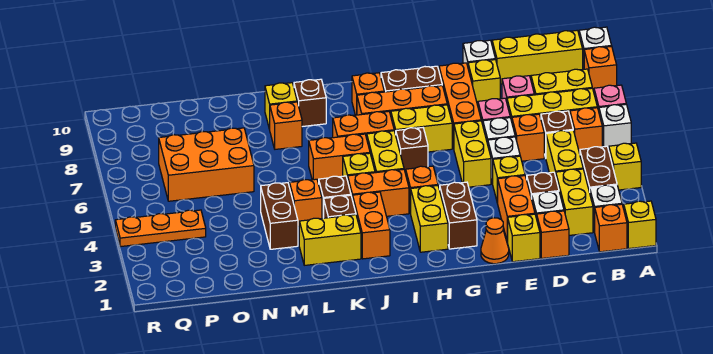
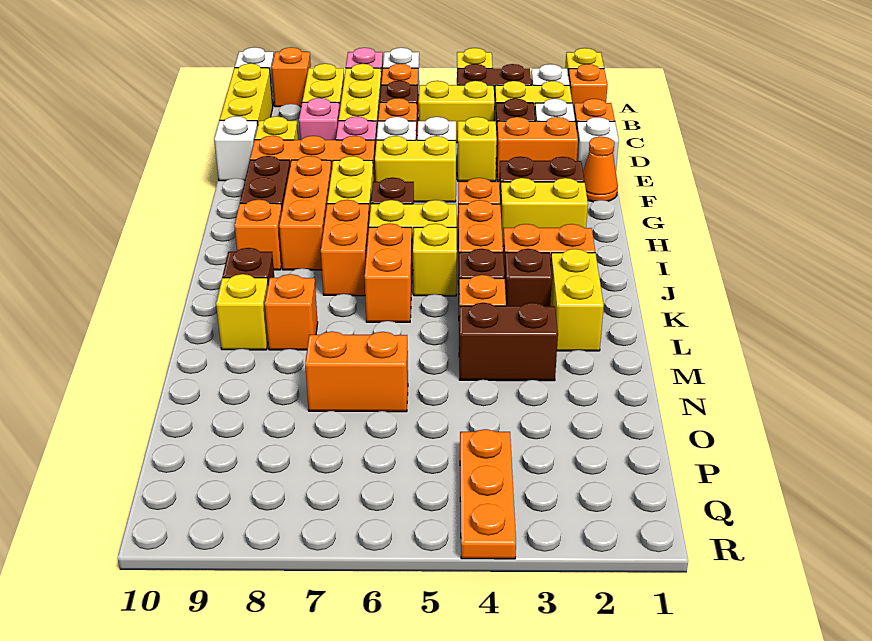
yellow 1x1 brick [508,214,540,262] -> white 1x1 brick [576,117,619,170]
orange 2x3 brick [159,128,254,201] -> orange 1x2 brick [305,331,408,412]

